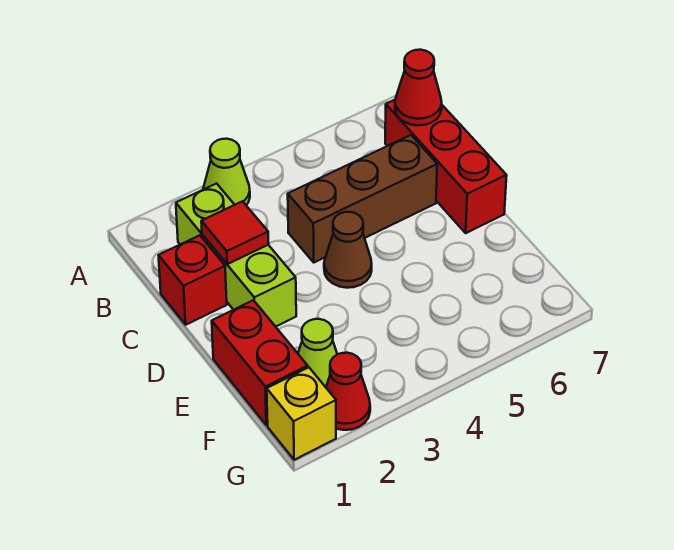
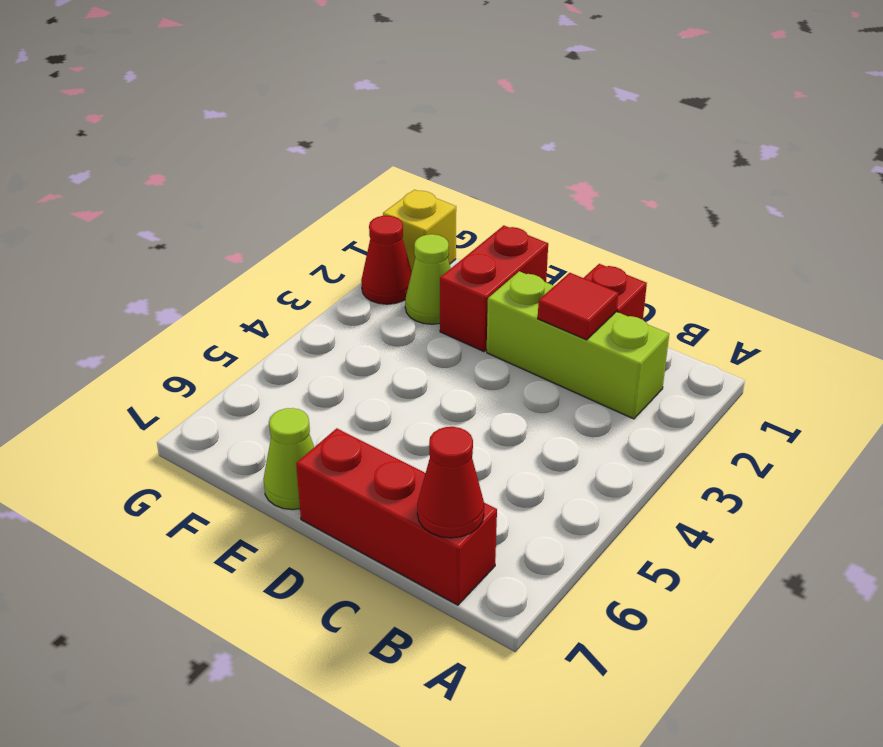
lime 1x1 cone [203,139,250,205] -> lime 1x1 cone moved to [263,408,314,510]
brown 1x3 brick [288,135,437,262] -> none
brown 1x1 cone [324,212,372,288] -> none
red 1x2 brick [212,300,308,425] -> red 1x2 brick turned to [440,226,548,352]

